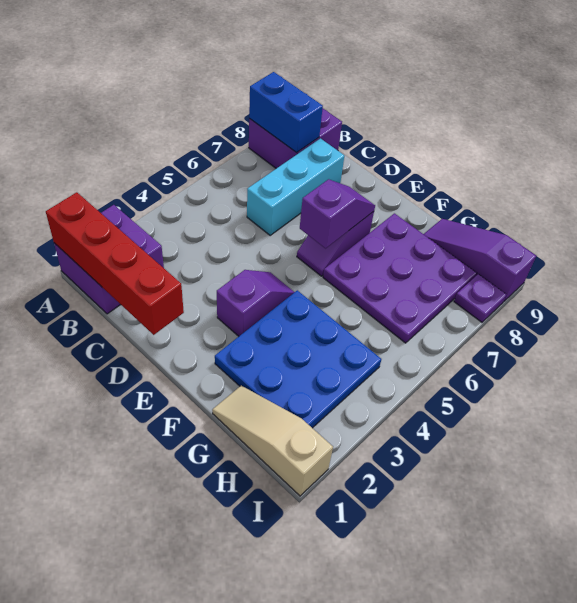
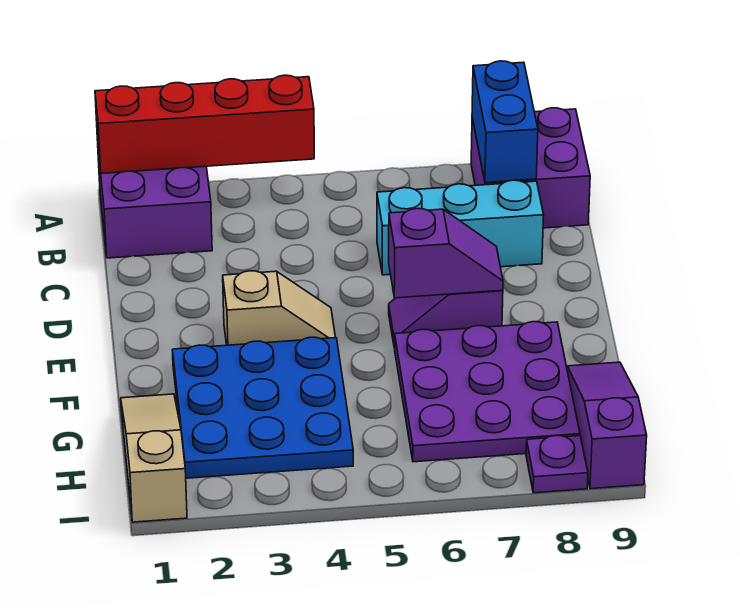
red 1x4 brick [46,192,184,335] -> red 1x4 brick turned to [95,75,314,173]
purple 1x2 slope [217,270,294,336] -> tan 1x2 slope [223,271,336,345]

